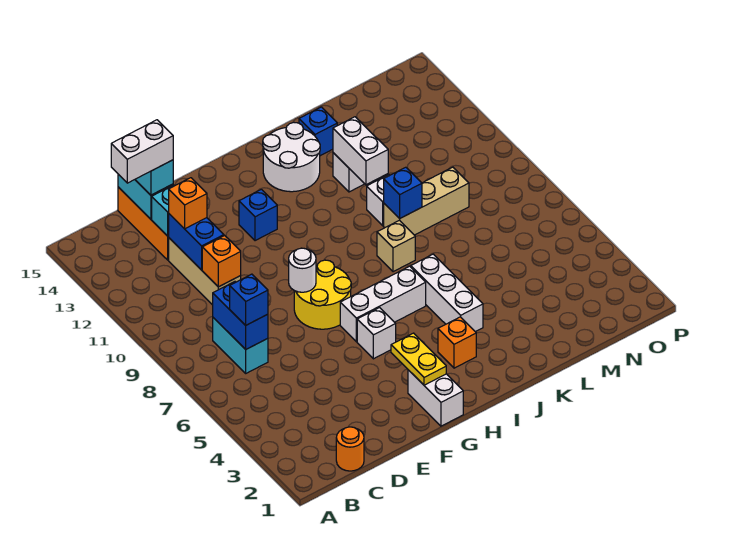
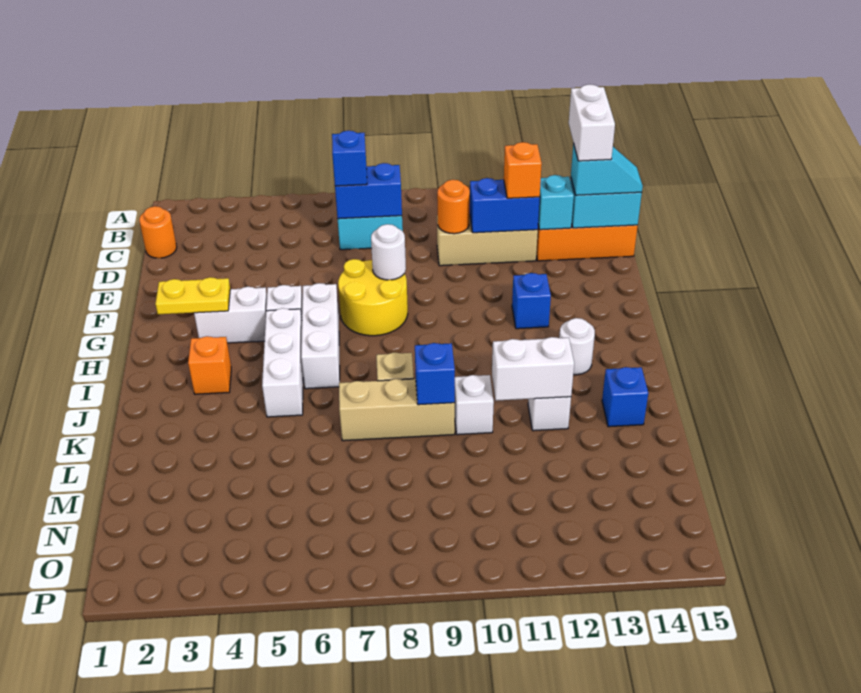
orange 1x1 brick [202,236,241,287] -> orange 1x1 round brick [437,180,470,234]
white 1x2 brick [408,370,463,426] -> white 1x2 brick moved to [194,287,267,343]
white 2x2 round brick [263,123,320,192] -> white 1x1 round brick [559,318,595,375]
white 1x3 brick [411,254,483,332] -> white 1x3 brick turned to [262,308,303,417]
tan 1x3 brick [384,167,469,235] -> tan 1x3 brick turned to [339,379,455,441]

